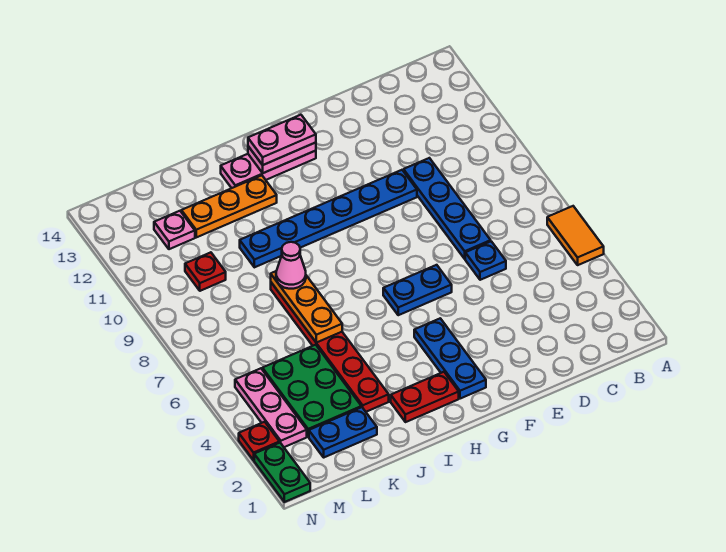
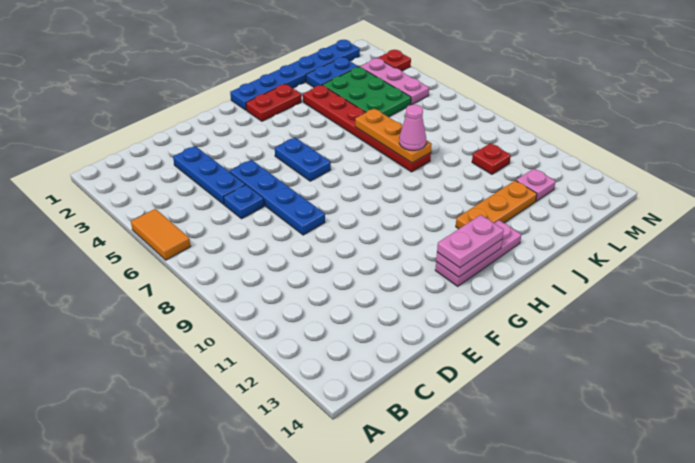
blue 1x4 plate [404,158,491,259] -> blue 1x4 plate moved to [230,160,325,235]
blue 1x6 plate [240,170,417,267] -> blue 1x6 plate moved to [230,40,360,110]
blue 1x2 plate [383,265,452,315] -> blue 1x2 plate turned to [275,138,331,181]
blue 1x3 plate [414,318,486,399] -> blue 1x3 plate moved to [173,146,245,204]
green 1x2 plate [254,443,310,502] -> none

